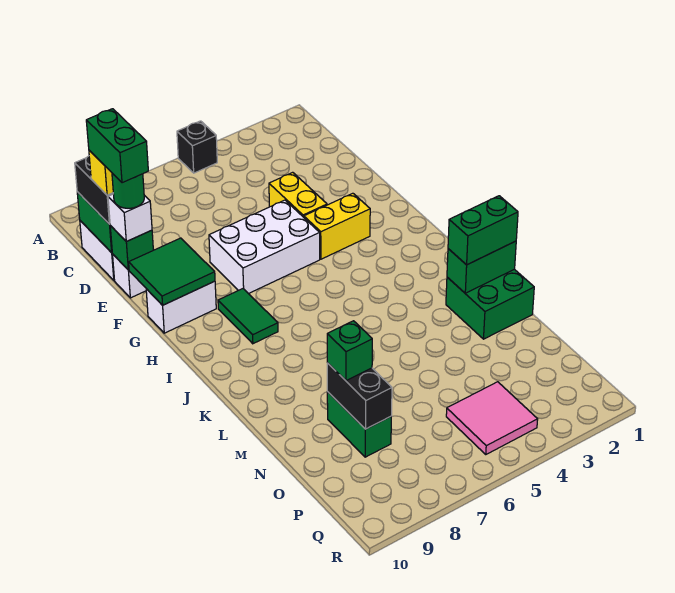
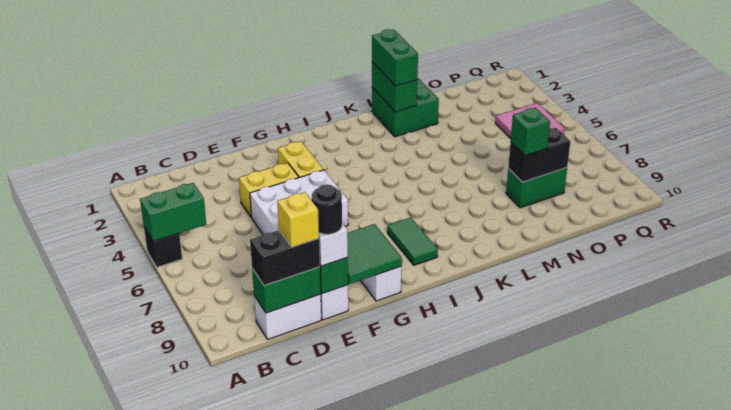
green 1x2 brick [86,109,148,183] -> green 1x2 brick moved to [140,183,206,241]
green 1x1 round brick [112,173,144,208] -> black 1x1 round brick [312,184,342,234]
white 2x3 brick [209,200,320,294] -> white 2x3 brick turned to [250,170,348,234]
green 1x2 tile [218,289,278,344] -> green 1x2 tile turned to [387,217,438,265]

